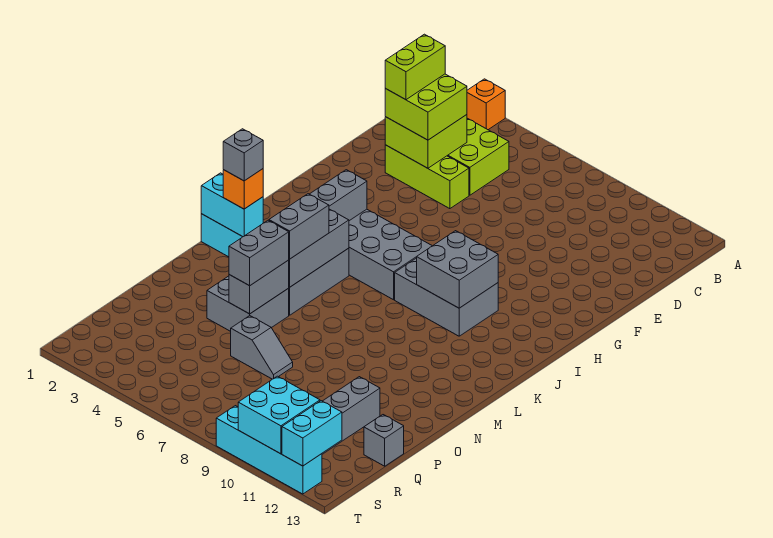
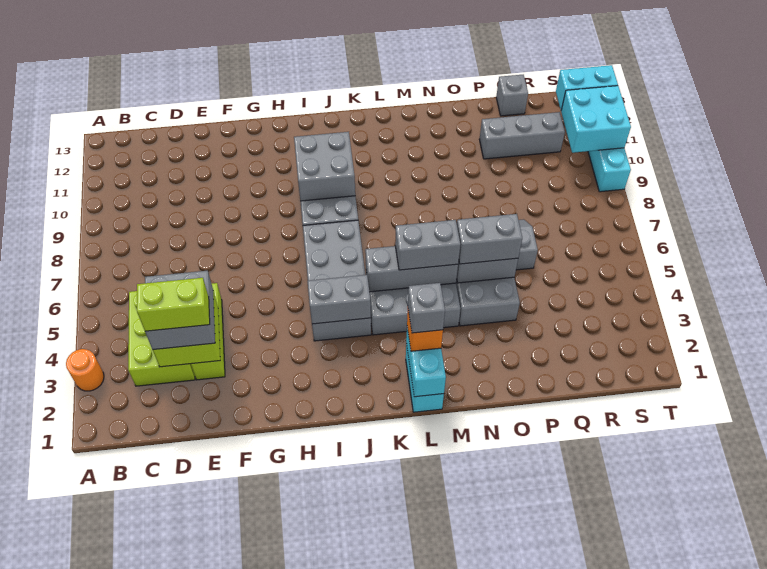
orange 1x1 brick [467,79,505,130] -> orange 1x1 round brick [66,349,104,391]
lime 2x2 brick [385,74,467,140] -> grey 2x2 brick [145,271,215,350]

